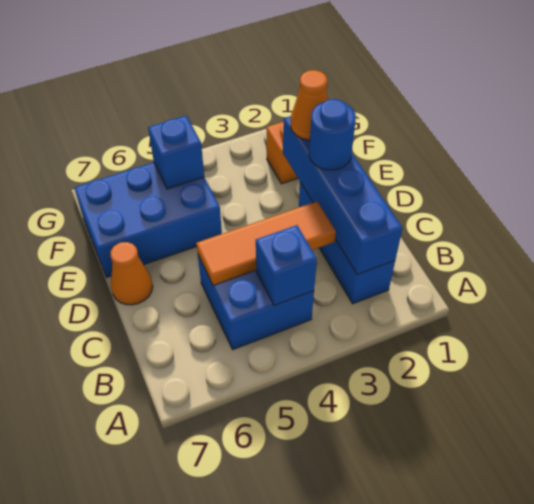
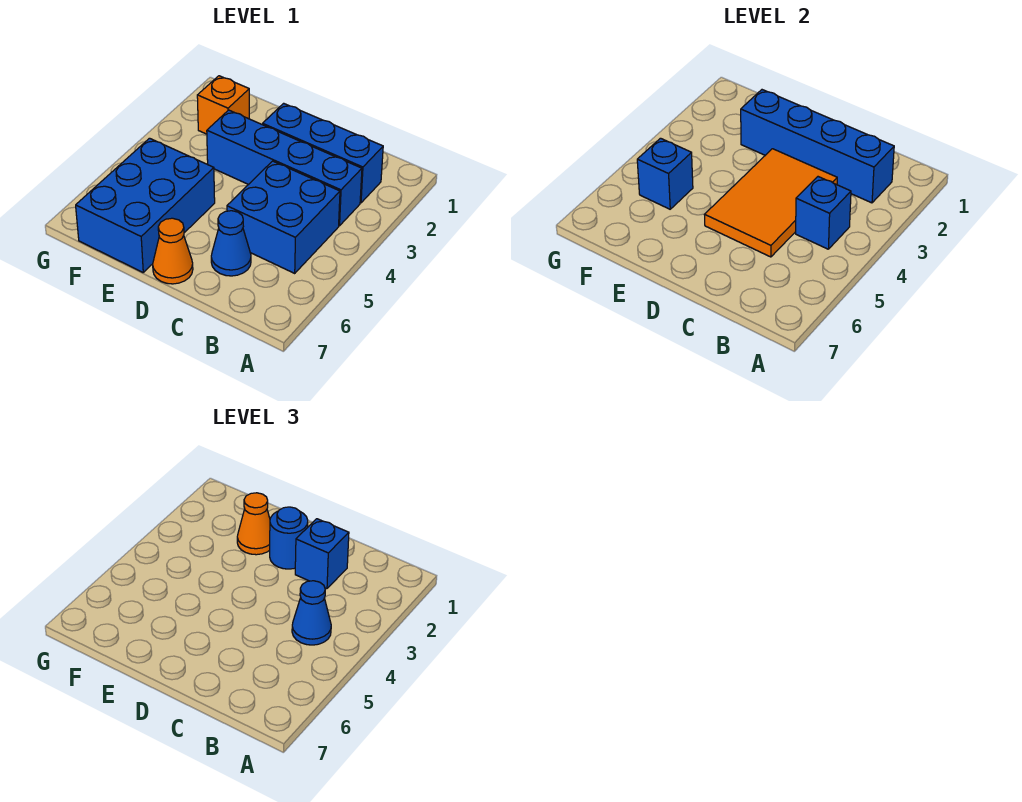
none -> blue 1x4 brick [207,110,362,226]
none -> blue 1x1 cone [292,581,331,645]
none -> blue 1x1 brick [295,519,349,589]
orange 1x3 tile [196,201,336,285] -> orange 2x3 tile [704,149,837,257]
none -> blue 1x1 cone [211,211,251,276]

